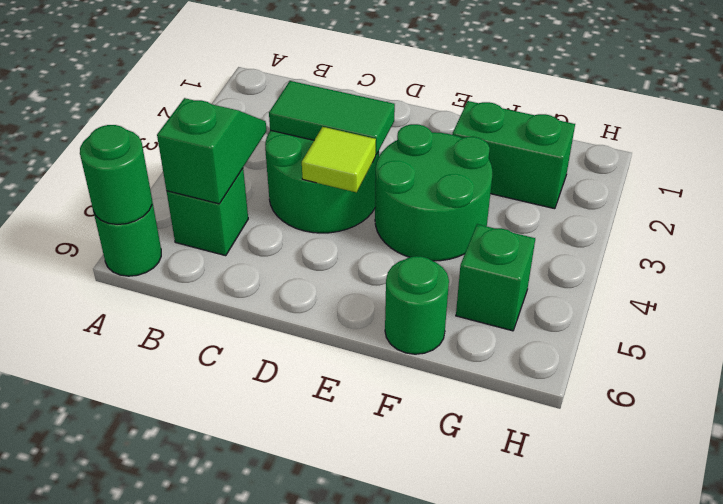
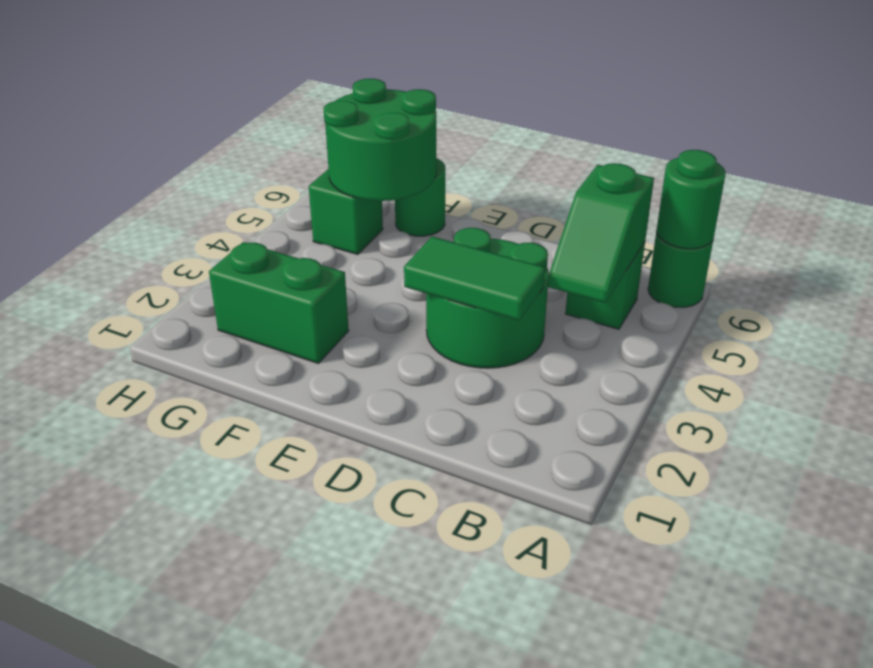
lime 1x1 tile [302,127,376,192] -> none
green 2x2 round brick [375,124,492,261] -> green 2x2 round brick moved to [324,79,436,201]

